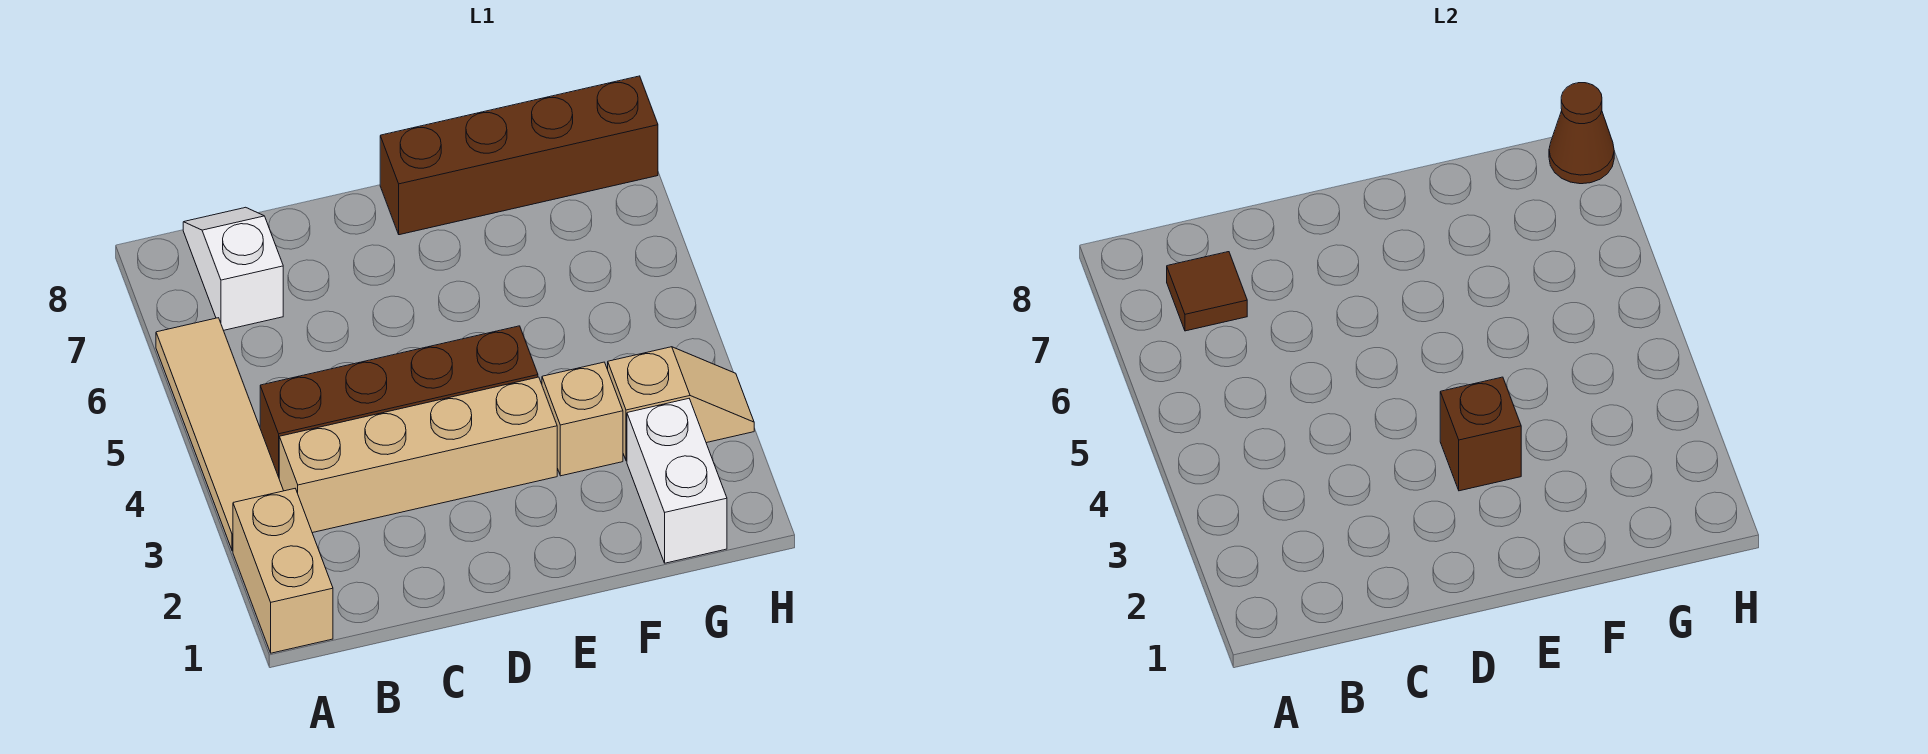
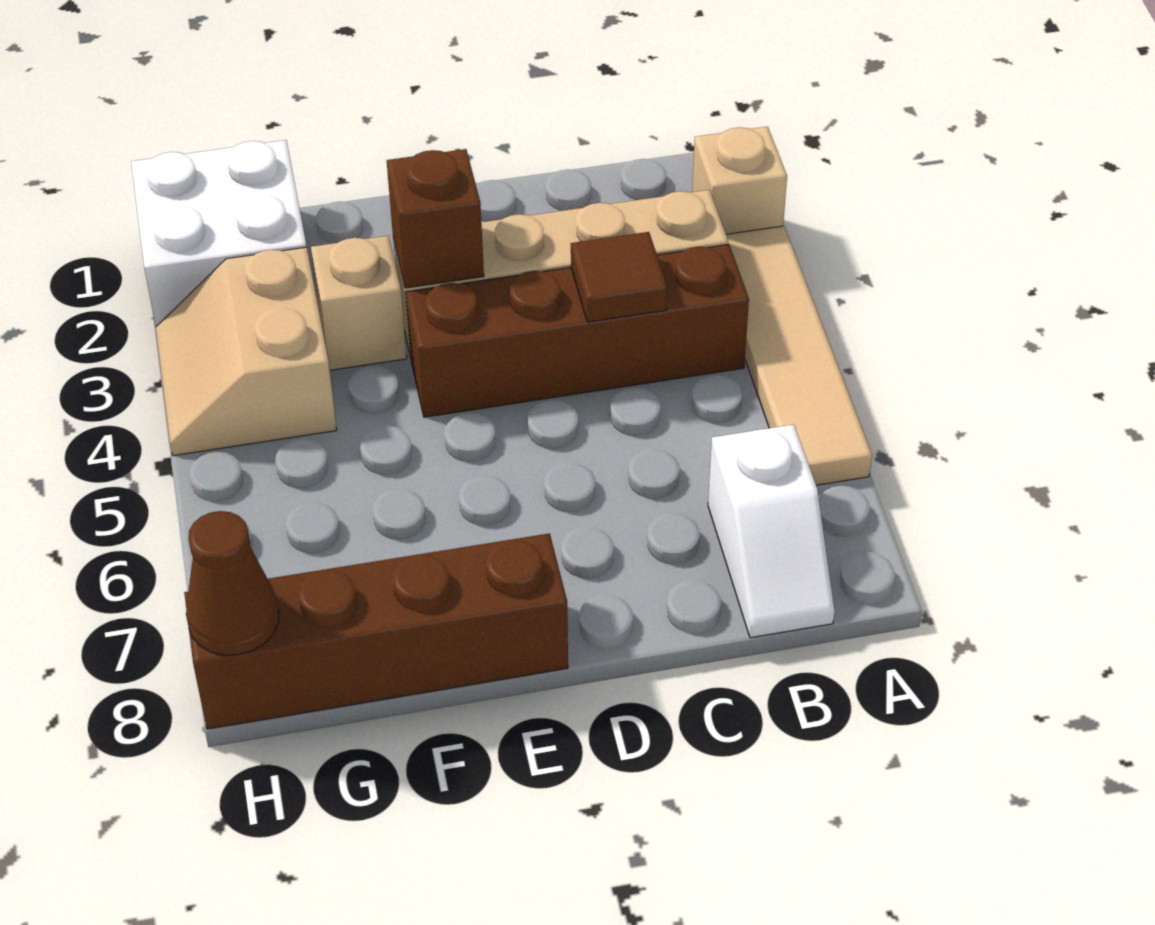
tan 1x2 brick [233,489,333,653] -> tan 1x1 brick [692,127,787,234]
brown 1x1 tile [1167,252,1247,331] -> brown 1x1 tile moved to [571,232,667,322]
white 1x2 brick [627,399,727,563] -> white 2x2 brick [131,140,307,326]
tan 1x2 slope [608,347,754,461] -> tan 2x2 slope [156,247,337,456]

